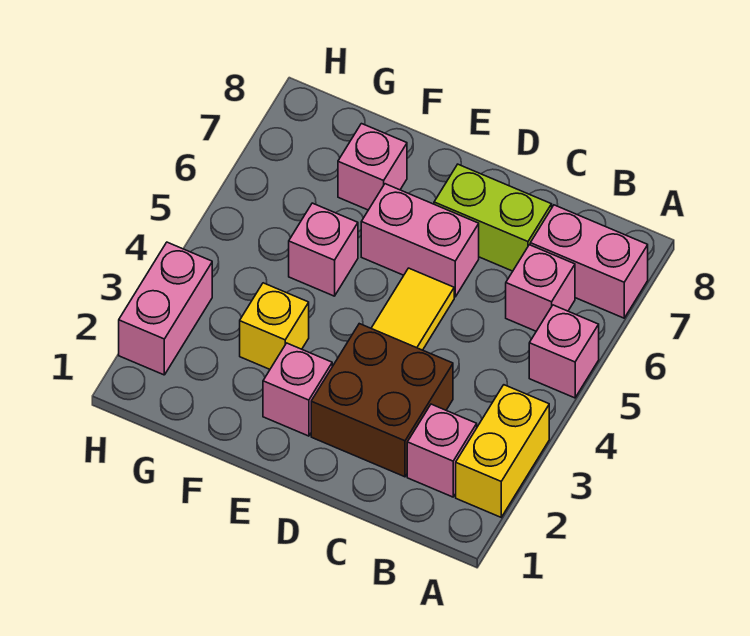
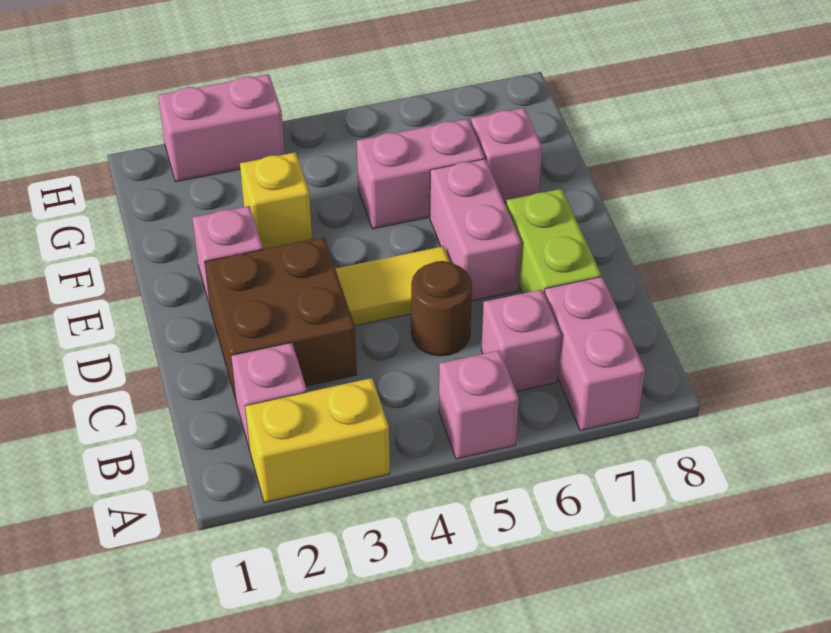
none -> brown 1x1 round brick [411,261,472,356]
pink 1x1 brick [289,203,358,296] -> pink 1x2 brick [357,119,485,229]

